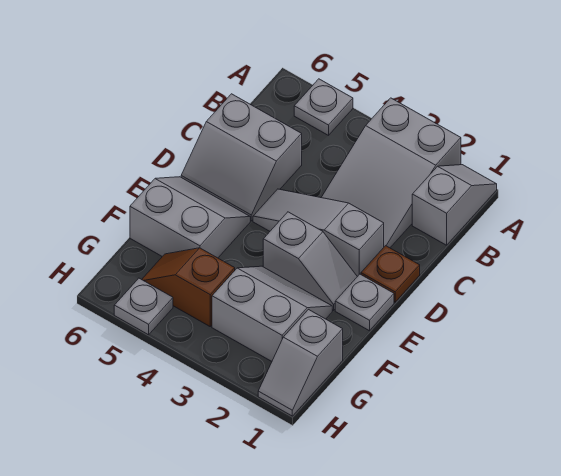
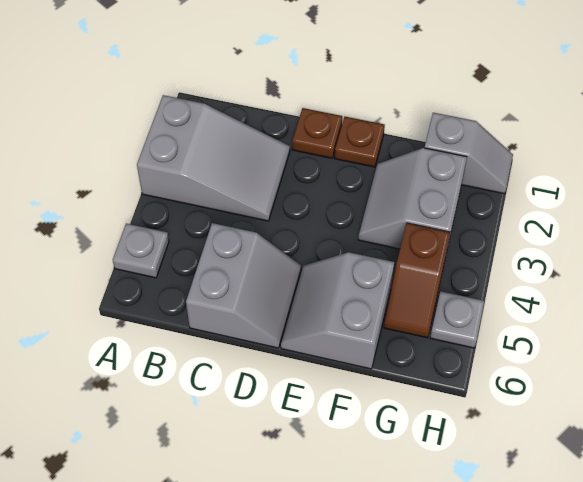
grey 1x2 slope [412,165,497,245] -> none
grey 1x3 slope [253,189,384,277] -> none
grey 1x1 plate [335,274,394,331] -> brown 1x1 plate [335,117,385,167]
grey 1x2 slope [263,212,357,310] -> none

